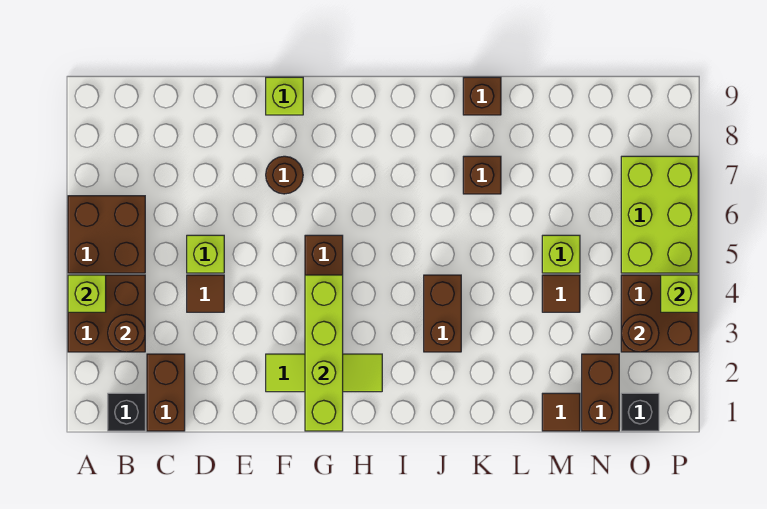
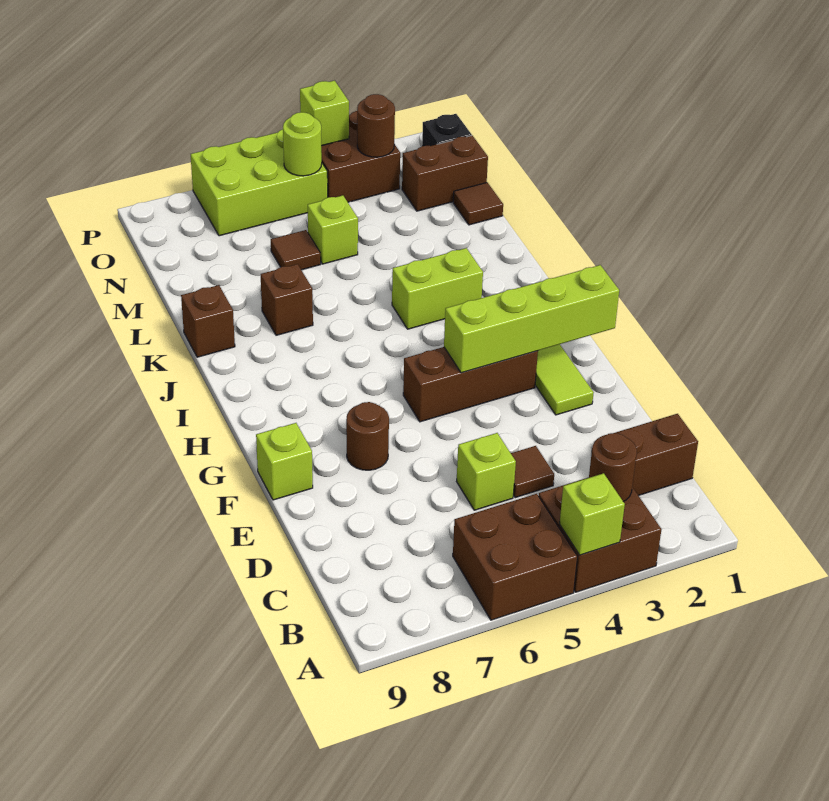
black 1x1 brick [108,393,145,431] -> none
brown 1x2 brick [424,275,461,352] -> lime 1x2 brick [392,248,483,329]
brown 1x1 tile [542,275,580,312] -> brown 1x1 tile moved to [271,230,321,270]
none -> lime 1x1 round brick [283,112,322,176]

